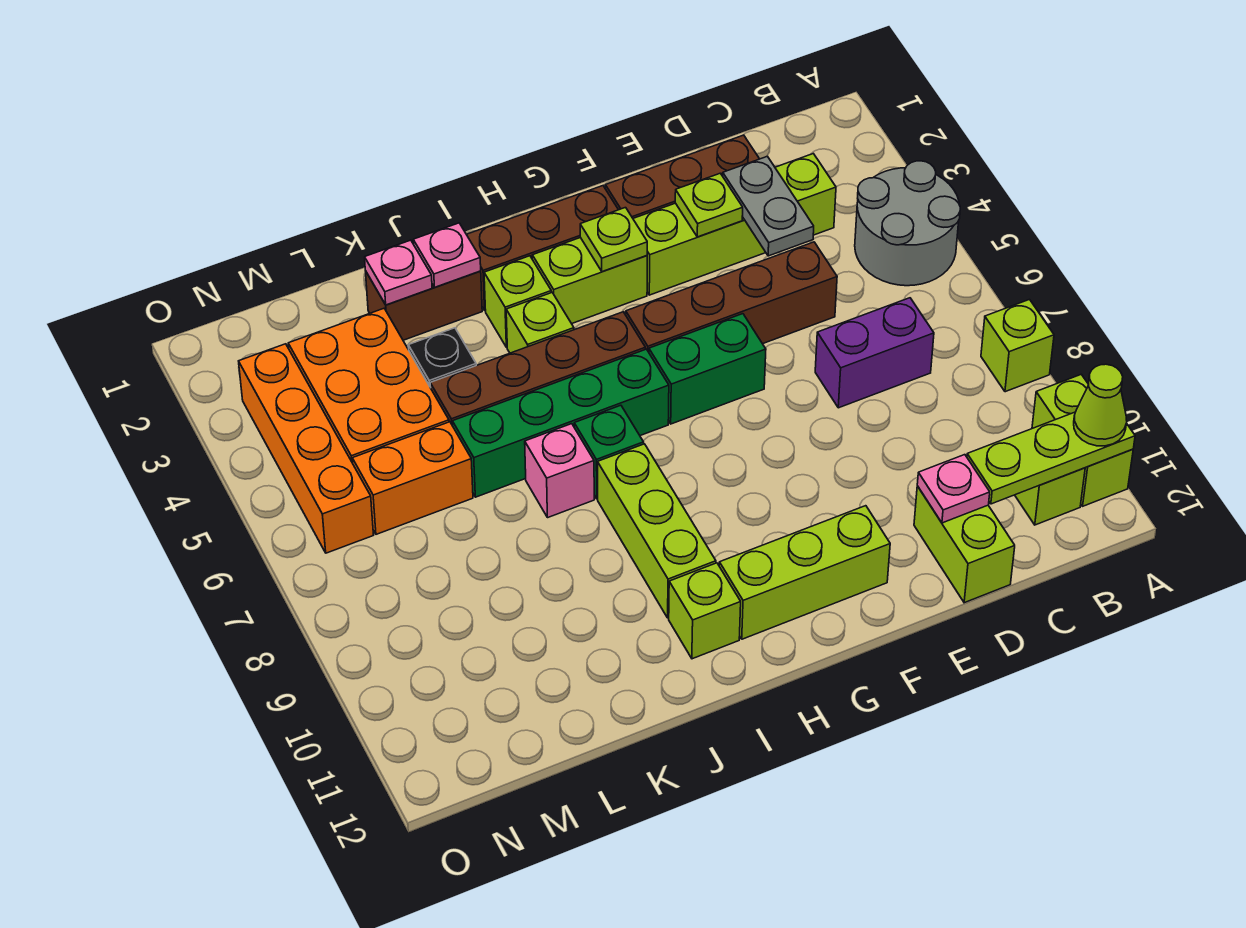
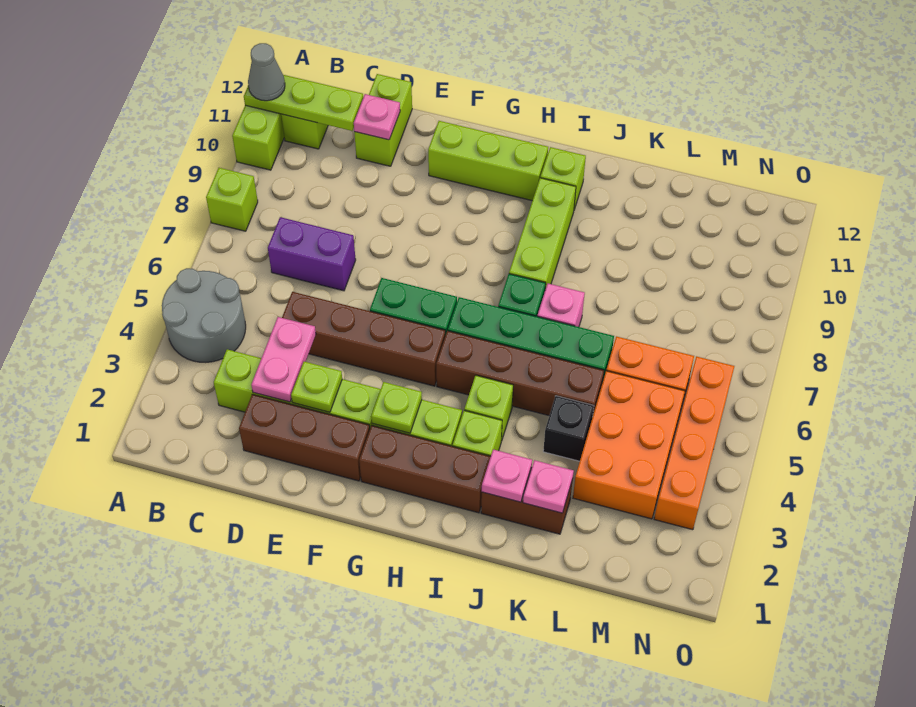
lime 1x1 cone [1074,364,1127,446] -> grey 1x1 cone [248,43,285,101]
grey 1x2 plate [723,156,814,256] -> pink 1x2 plate [251,317,316,402]

